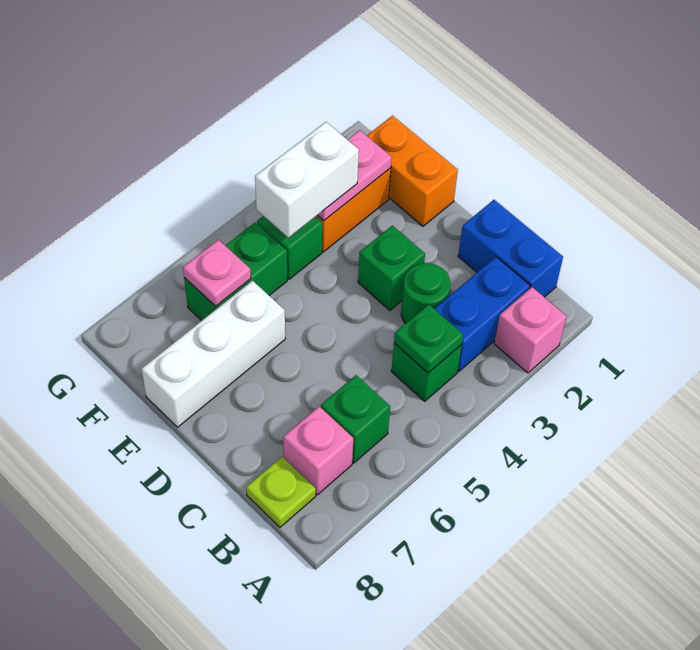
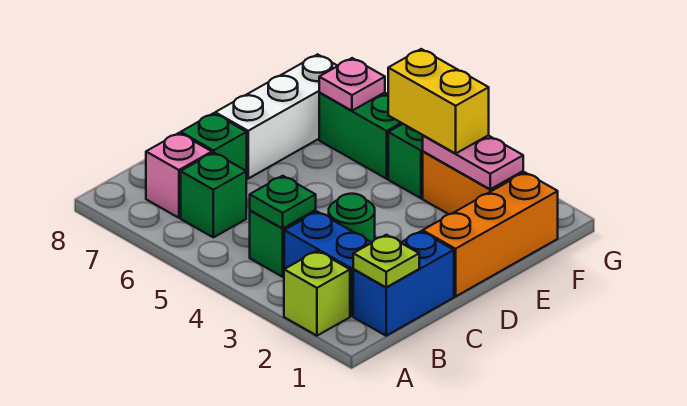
pink 1x1 brick [494,287,567,373] -> lime 1x1 brick [284,251,350,336]
lime 1x1 plate [246,457,316,527] -> lime 1x1 plate moved to [353,235,419,287]
green 1x1 brick [358,225,425,310] -> green 1x1 brick moved to [181,113,247,179]
orange 1x2 brick [367,116,458,226] -> orange 1x3 brick [423,173,558,297]
white 1x3 brick [141,281,285,427] -> white 1x3 brick turned to [215,54,337,178]
white 1x2 brick [255,122,359,238] -> yellow 1x2 brick [388,49,489,153]

